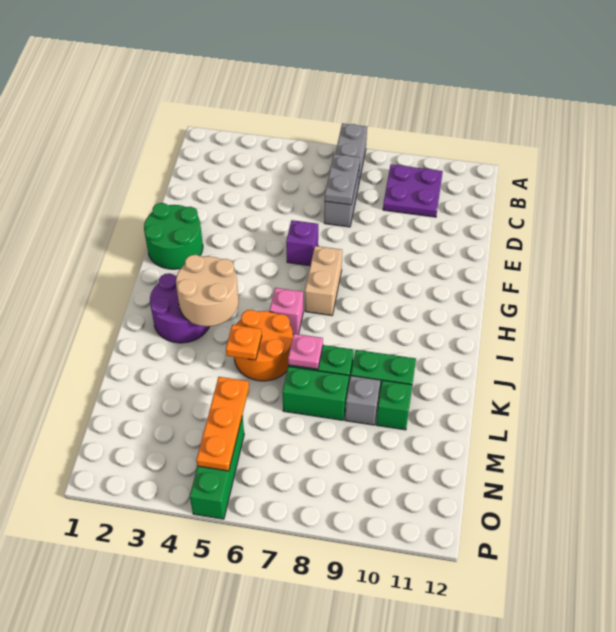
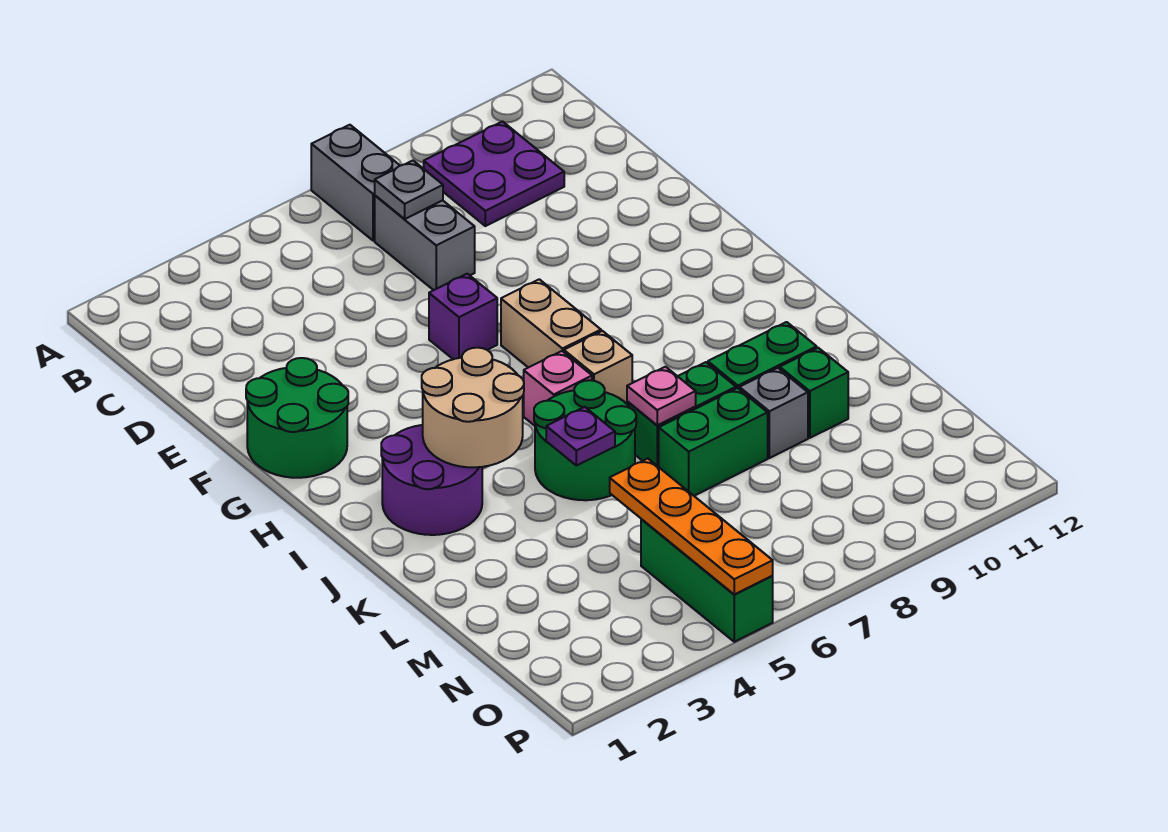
grey 1x2 plate [325,154,360,205] -> grey 1x1 plate [375,161,443,219]
none -> tan 1x1 brick [564,331,632,404]
orange 2x2 round brick [234,310,293,381] -> green 2x2 round brick [534,380,636,500]
orange 1x1 plate [226,325,262,360] -> purple 1x1 plate [546,407,615,466]
orange 1x3 plate [197,377,249,471] -> orange 1x4 plate [610,459,773,594]

